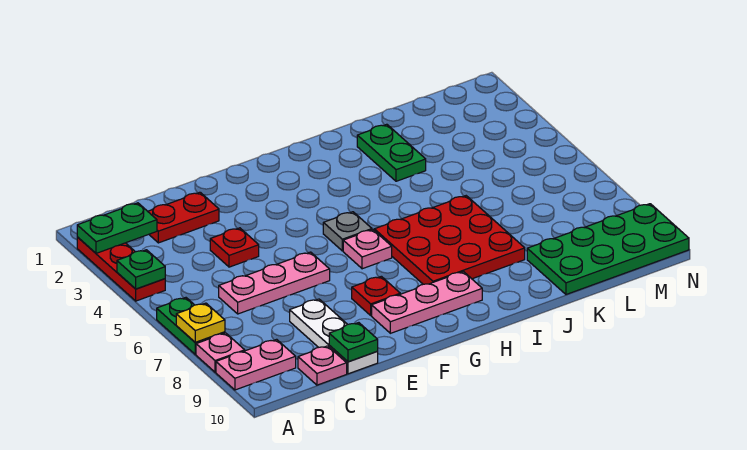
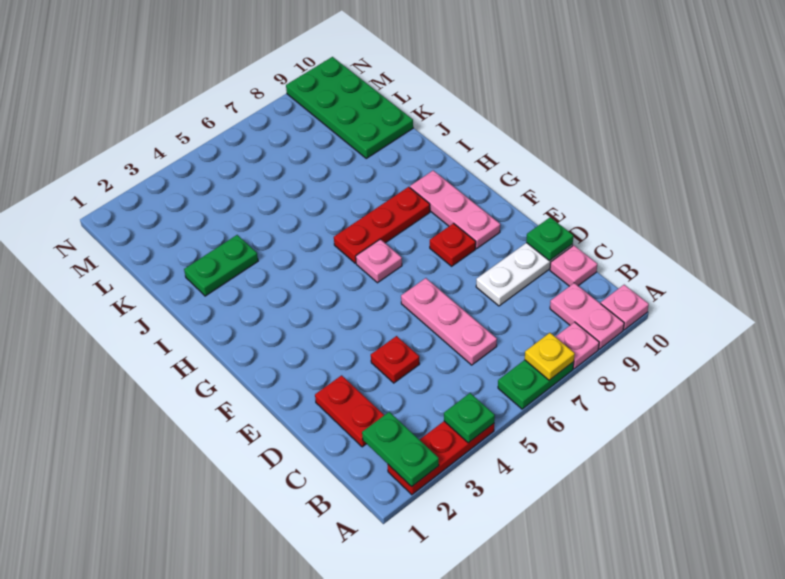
none -> pink 1x1 plate [601,285,649,330]
grey 1x1 plate [323,212,372,251] -> none
red 3x3 plate [374,196,525,284] -> red 1x3 plate [334,187,430,263]

